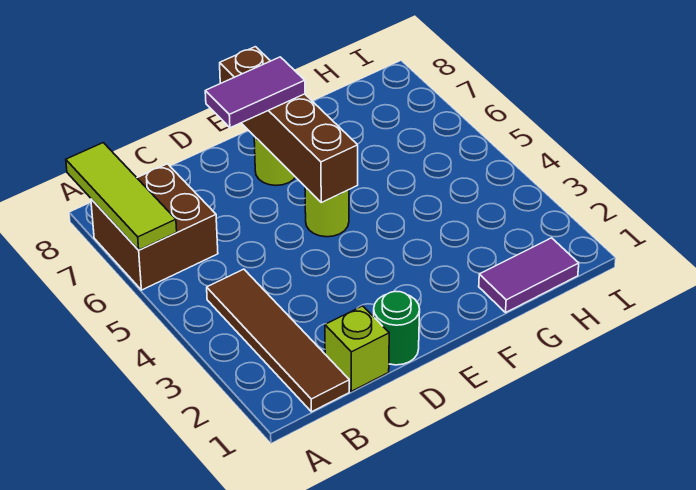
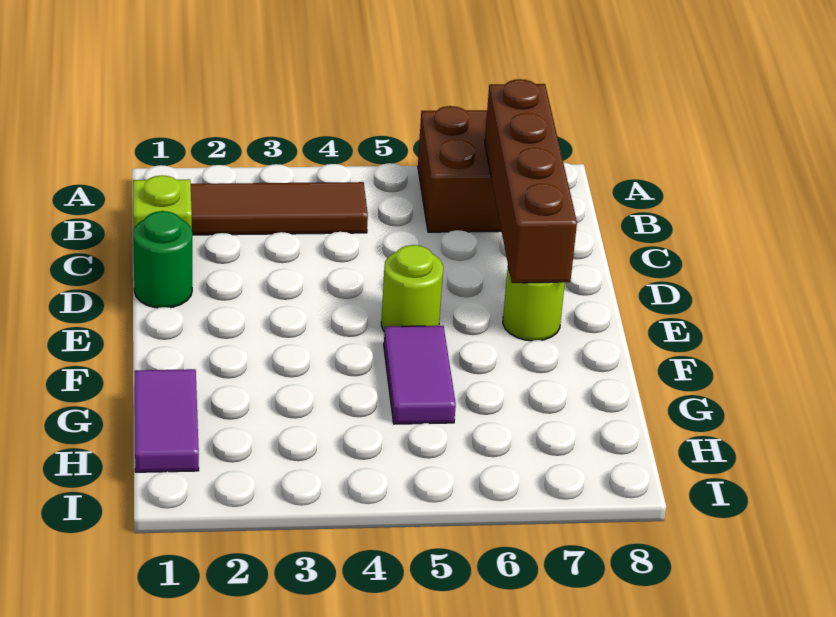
lime 1x3 tile [66,143,177,250] -> none
purple 1x2 tile [205,57,305,128] -> purple 1x2 tile moved to [384,326,456,424]
brown 1x4 brick [220,47,358,202] -> brown 1x4 brick turned to [485,79,577,283]

